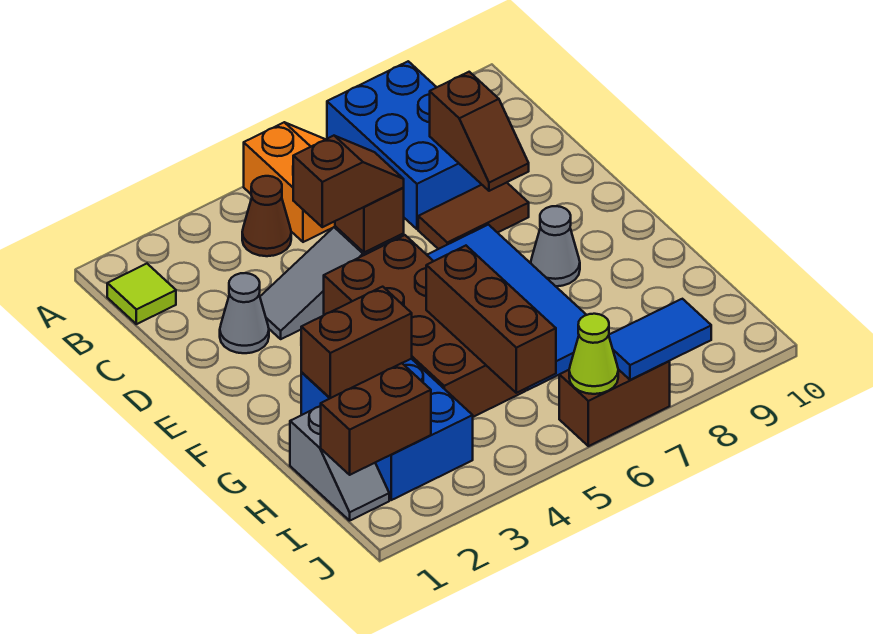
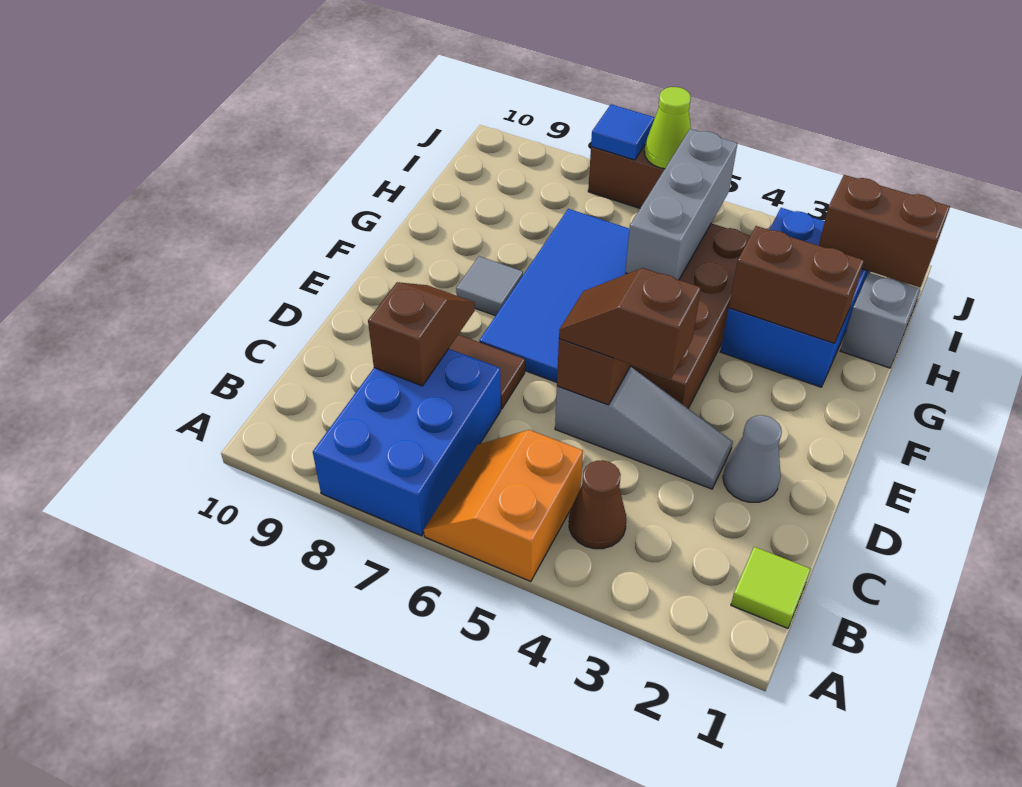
grey 1x1 cone [531,206,580,286] -> grey 1x1 tile [456,256,523,316]
brown 1x3 brick [426,246,556,393] -> grey 1x3 brick [625,129,737,280]
blue 1x2 tile [609,299,711,380] -> blue 1x1 tile [591,104,654,160]

